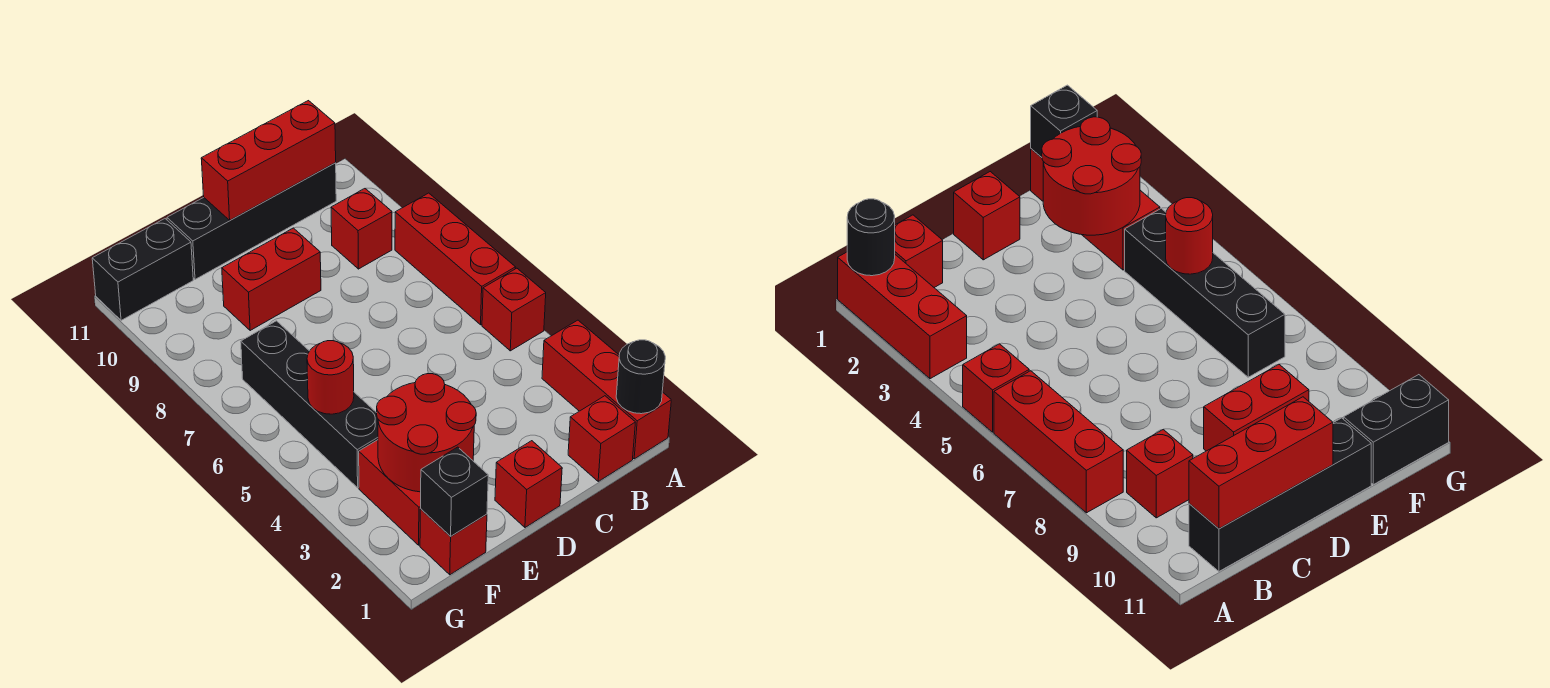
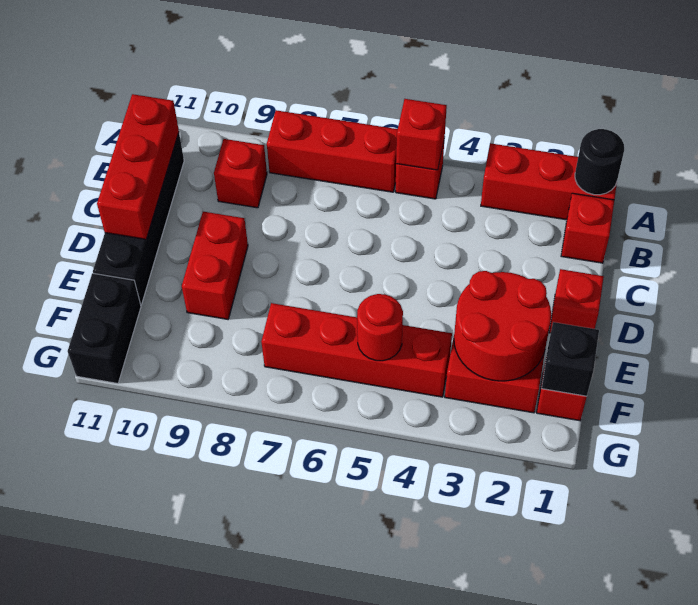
none -> red 1x1 brick [396,99,447,170]
black 1x4 brick [241,321,378,488] -> red 1x4 brick [261,303,452,397]

